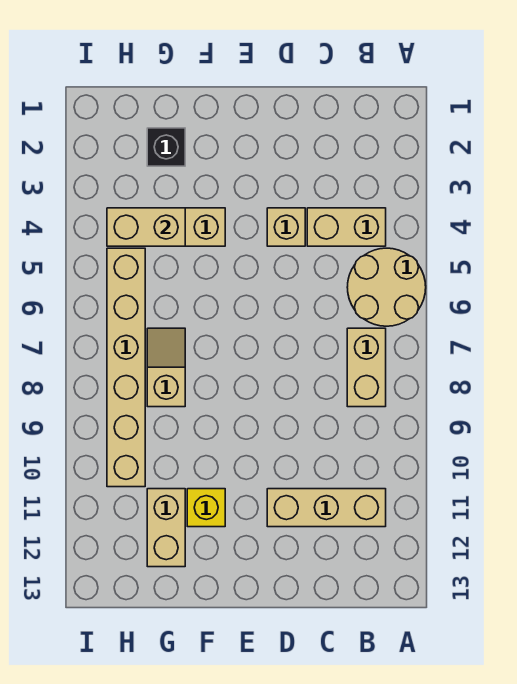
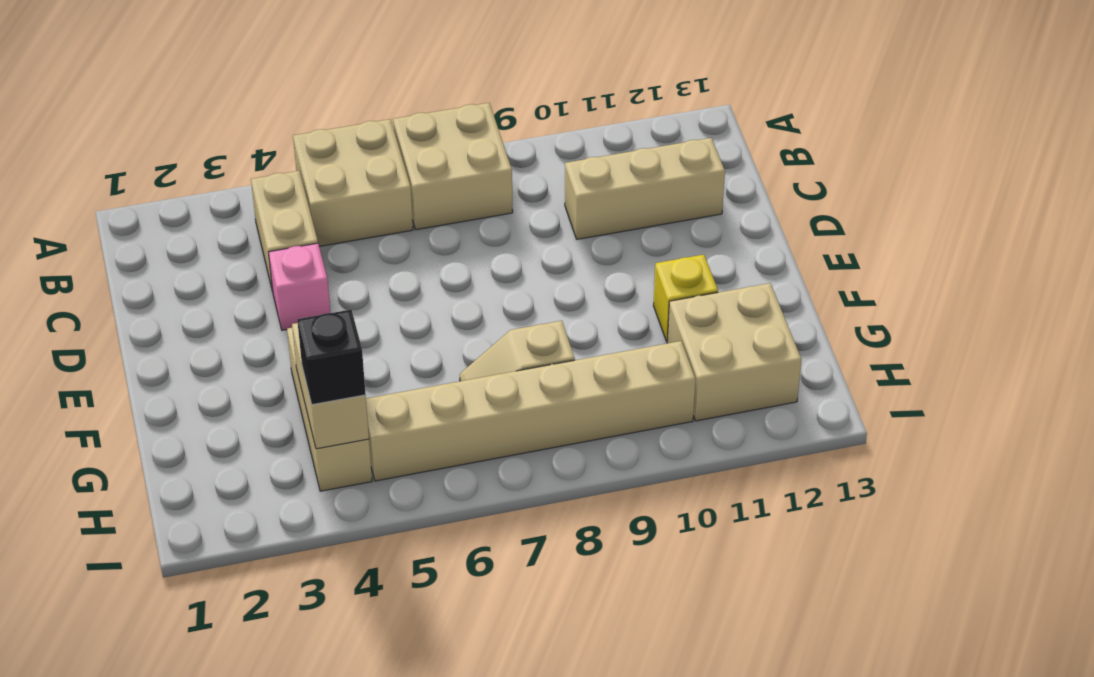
tan 2x2 round brick [347,248,426,326] -> tan 2x2 brick [293,119,413,246]
tan 1x2 brick [347,328,386,407] -> tan 2x2 brick [393,103,513,230]
tan 1x3 brick [267,489,386,527] -> tan 1x3 brick turned to [565,138,725,239]
tan 1x1 brick [267,208,305,246] -> pink 1x1 brick [268,243,330,330]
black 1x1 brick [147,128,185,166] -> black 1x1 brick moved to [297,310,366,405]
tan 1x2 brick [147,489,185,567] -> tan 2x2 brick [667,283,801,421]

